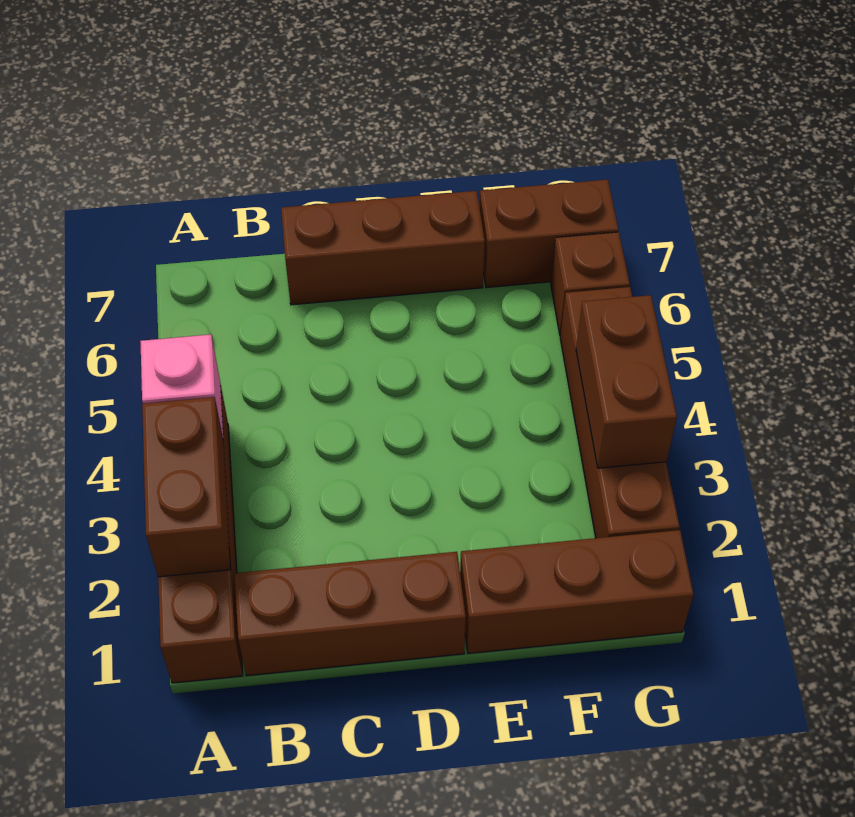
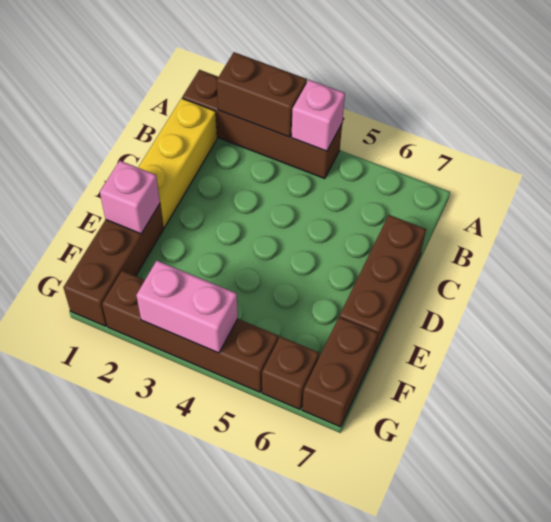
brown 1x3 brick [235,552,466,676] -> yellow 1x3 brick [138,98,217,227]
none -> pink 1x1 brick [100,161,160,234]
brown 1x2 brick [576,295,677,468] -> pink 1x2 brick [136,261,238,353]

